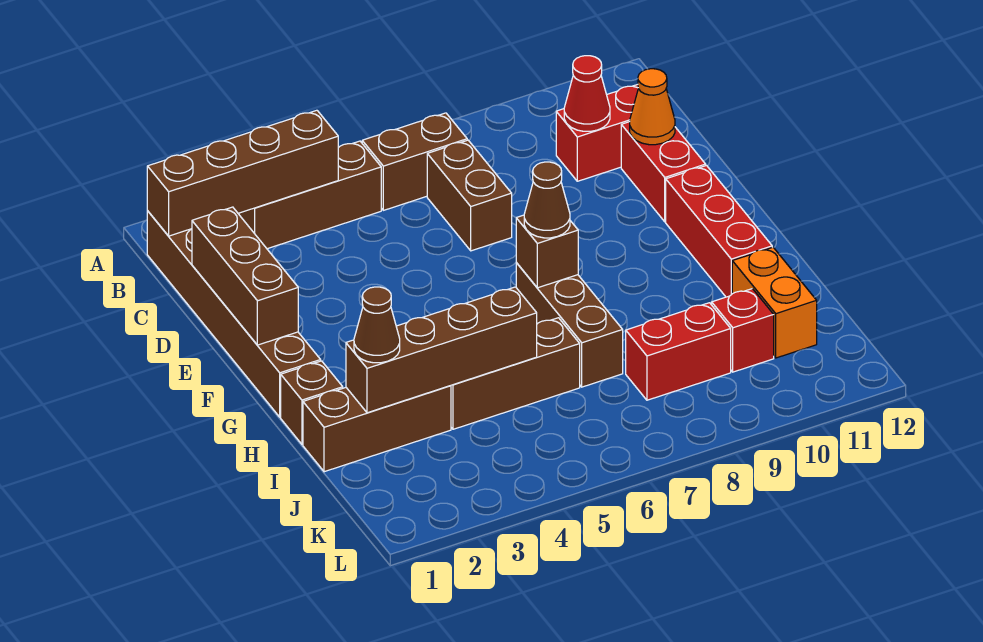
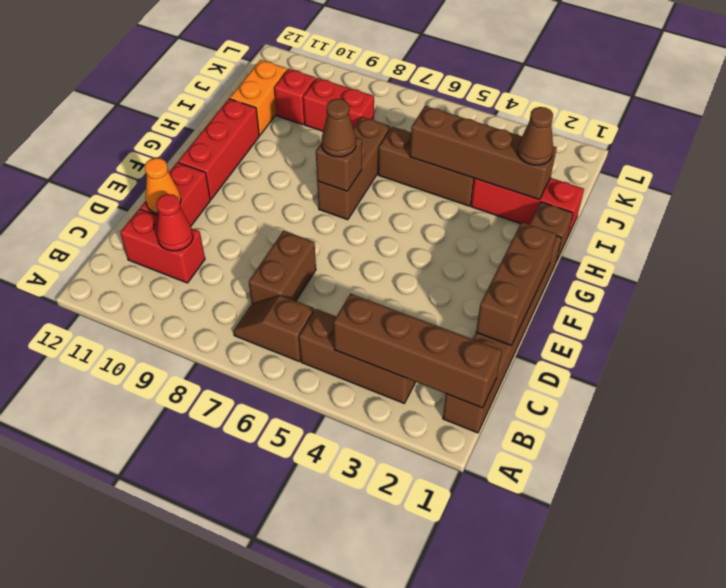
brown 1x2 brick [362,113,467,210] -> brown 1x2 slope [233,295,314,361]
brown 1x3 brick [303,386,451,472] -> red 1x3 brick [471,178,584,238]

